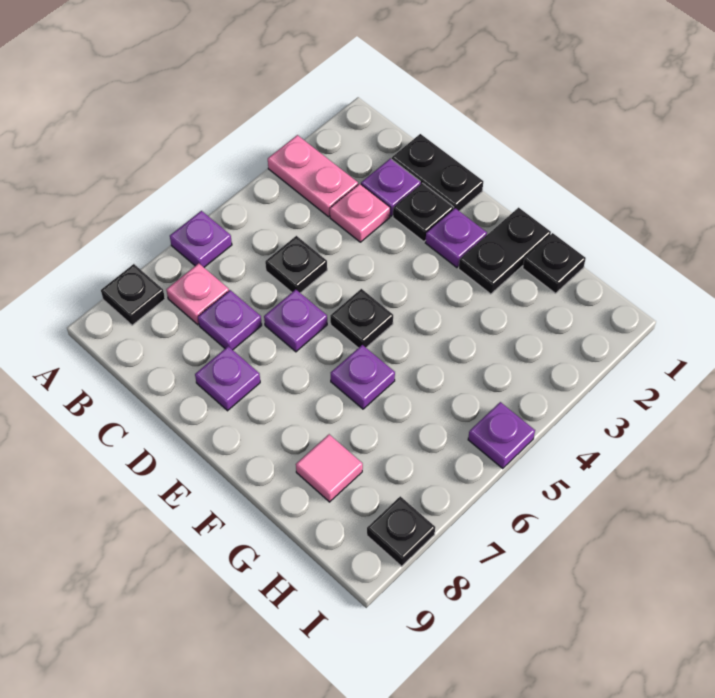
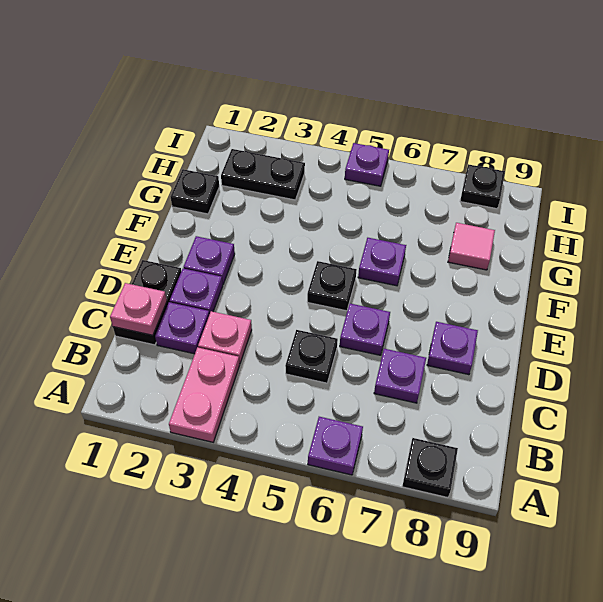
pink 1x1 plate [166,263,229,325] -> pink 1x1 plate moved to [110,283,167,335]
black 1x1 plate [393,183,454,242] -> purple 1x1 plate [170,268,223,314]
black 1x2 plate [459,208,551,294] -> black 1x2 plate moved to [221,149,305,200]

